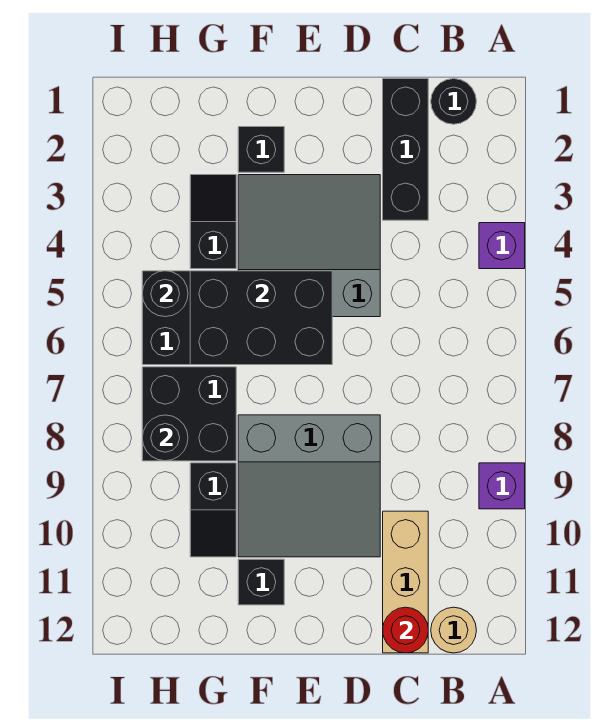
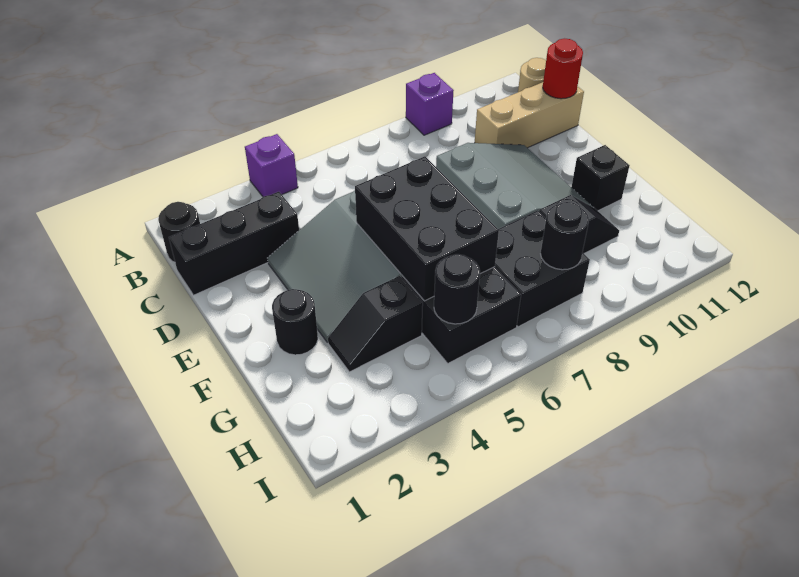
black 1x1 brick [238,127,284,172] -> black 1x1 round brick [272,289,318,355]

